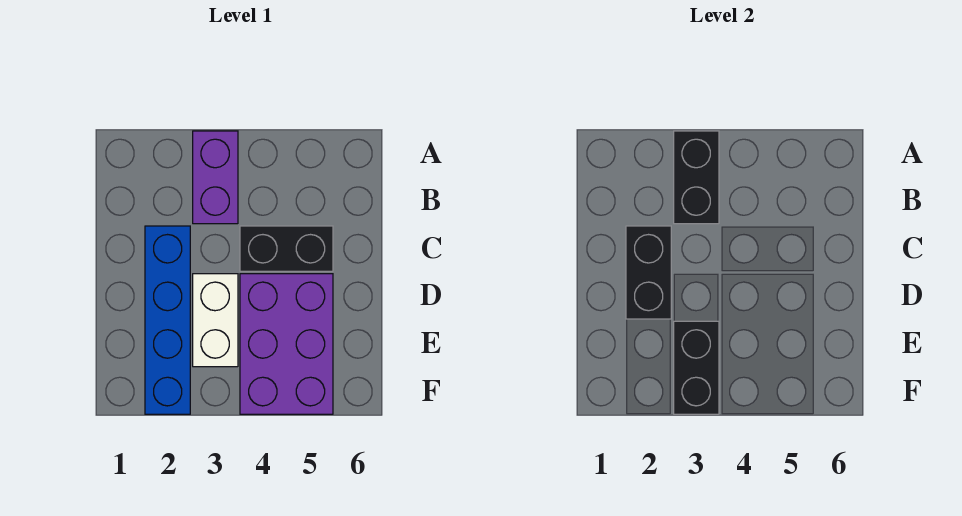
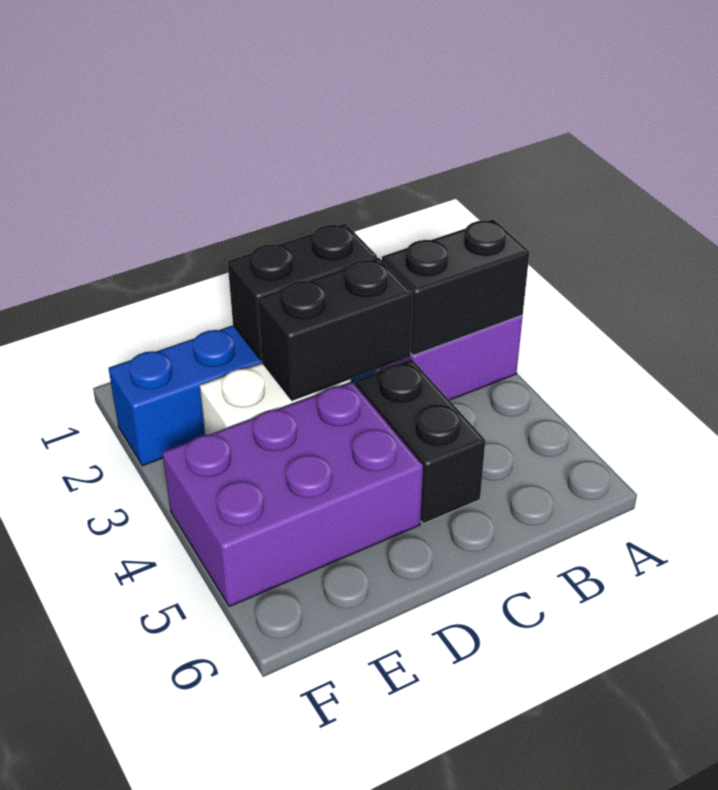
black 1x2 brick [674,321,719,414] -> black 1x2 brick moved to [258,258,412,400]

